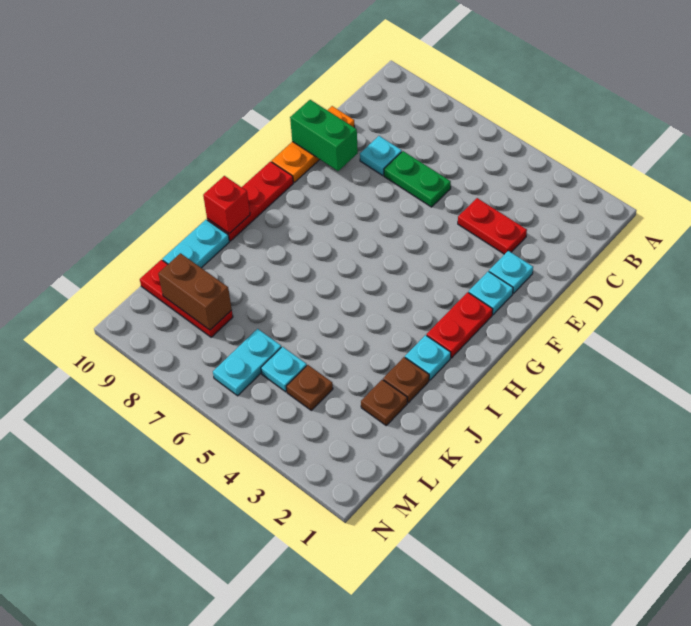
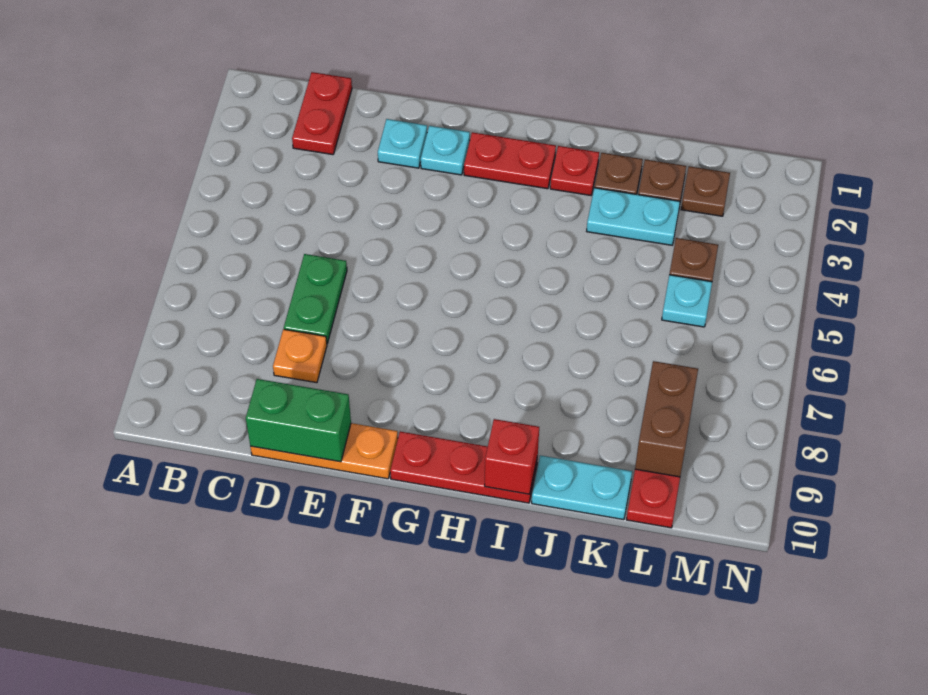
red 1x2 plate [458,198,527,254] -> red 1x2 plate moved to [292,72,352,155]
cyan 1x1 plate [360,136,402,175] -> orange 1x1 plate [273,329,327,383]
green 1x2 brick [290,100,358,171] -> green 1x2 brick turned to [246,379,351,462]
cyan 1x1 plate [405,335,451,380] -> red 1x1 plate [550,146,599,195]
none -> brown 1x1 plate [681,166,730,216]
cyan 1x2 plate [213,329,281,396] -> cyan 1x2 plate moved to [587,188,680,245]

